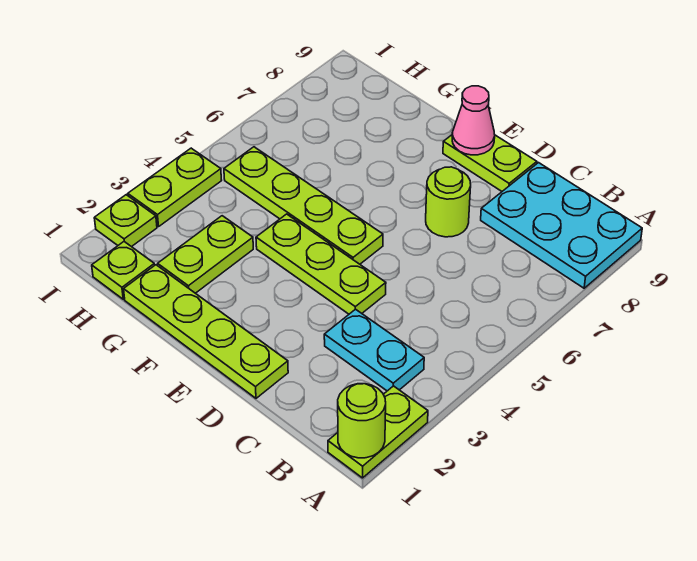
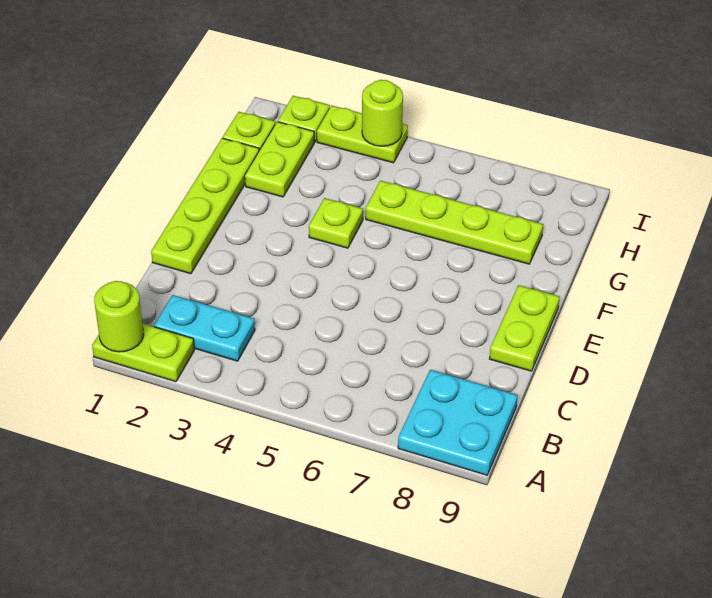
cyan 2x3 plate [481,163,642,288] -> cyan 2x2 plate [398,370,518,475]
cyan 1x2 plate [324,309,424,391] -> cyan 1x2 plate turned to [154,295,255,361]
lime 1x3 plate [256,214,386,314] -> lime 1x1 plate [309,198,363,248]
lime 1x1 round brick [426,167,471,237] -> lime 1x1 round brick moved to [362,80,403,146]
lime 1x4 plate [224,147,383,264] -> lime 1x4 plate turned to [366,181,543,264]
pink 1x1 cone [452,86,495,155] -> none
lime 1x2 plate [158,216,253,293] -> lime 1x2 plate turned to [245,122,314,197]

